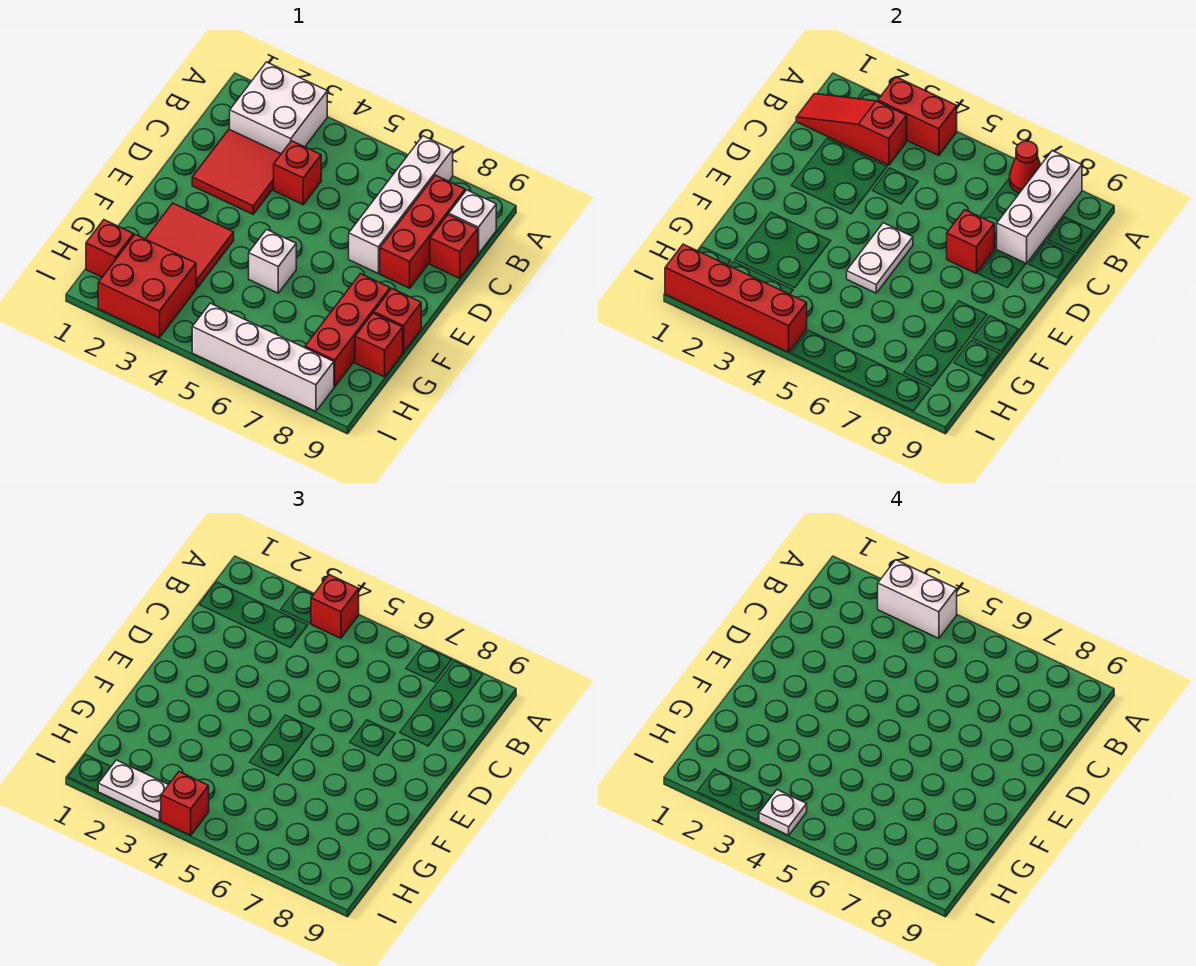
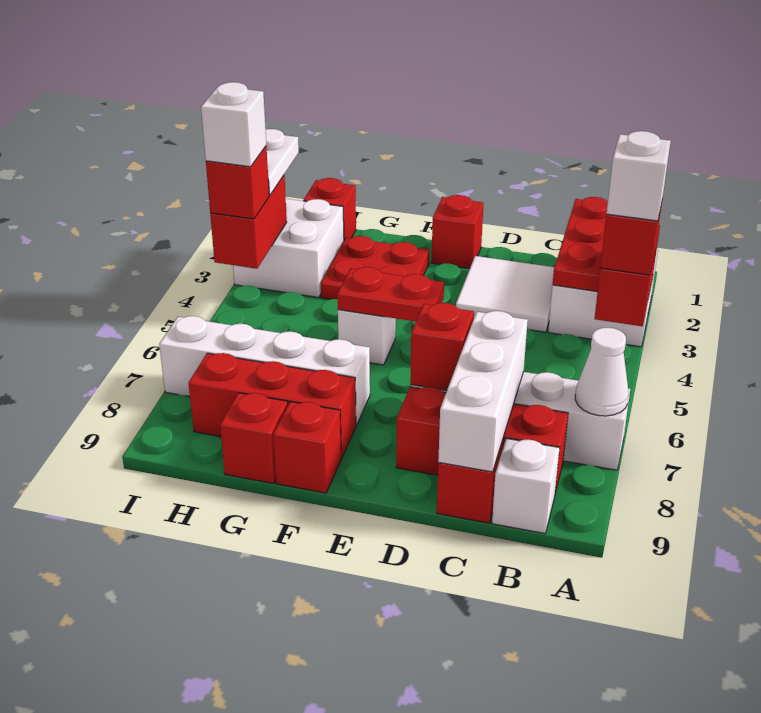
white 1x2 brick [878,560,957,638] -> white 1x1 brick [607,131,671,221]
red 1x1 cone [1010,141,1041,193] -> white 1x1 cone [575,328,629,416]
white 1x3 brick [997,151,1082,264] -> white 1x3 brick turned to [438,311,528,472]
red 1x3 slope [796,94,907,165] -> red 1x3 plate [553,197,608,292]
red 2x2 tile [192,129,281,214] -> white 2x2 tile [456,256,554,332]
red 1x1 brick [274,141,321,204] -> red 1x1 brick moved to [431,195,484,269]
white 1x2 plate [847,223,913,293] -> red 1x2 plate [337,267,444,322]
red 2x2 tile [146,203,234,288] -> red 2x2 plate [321,236,429,299]
red 2x2 brick [98,234,196,338] -> white 2x2 brick [233,198,344,298]
red 1x4 brick [665,244,807,352] -> red 1x2 brick [210,175,287,269]
white 1x1 plate [759,790,807,835] -> white 1x1 brick [201,82,266,167]
white 1x4 brick [192,303,334,411] -> white 1x4 brick turned to [159,316,370,425]

